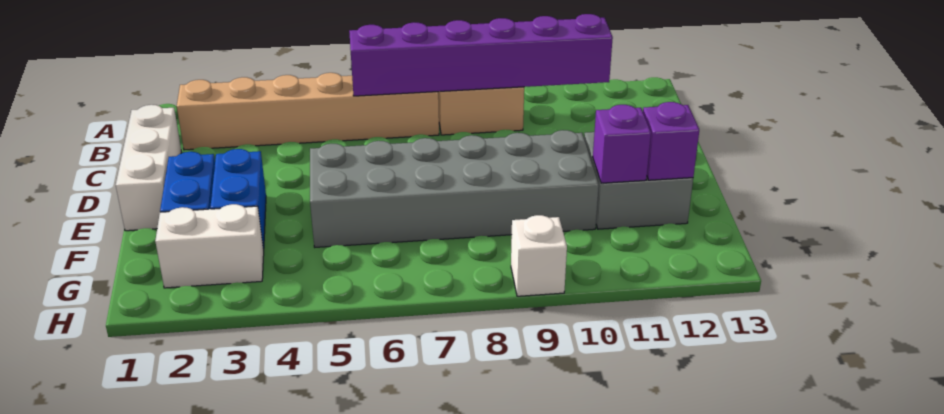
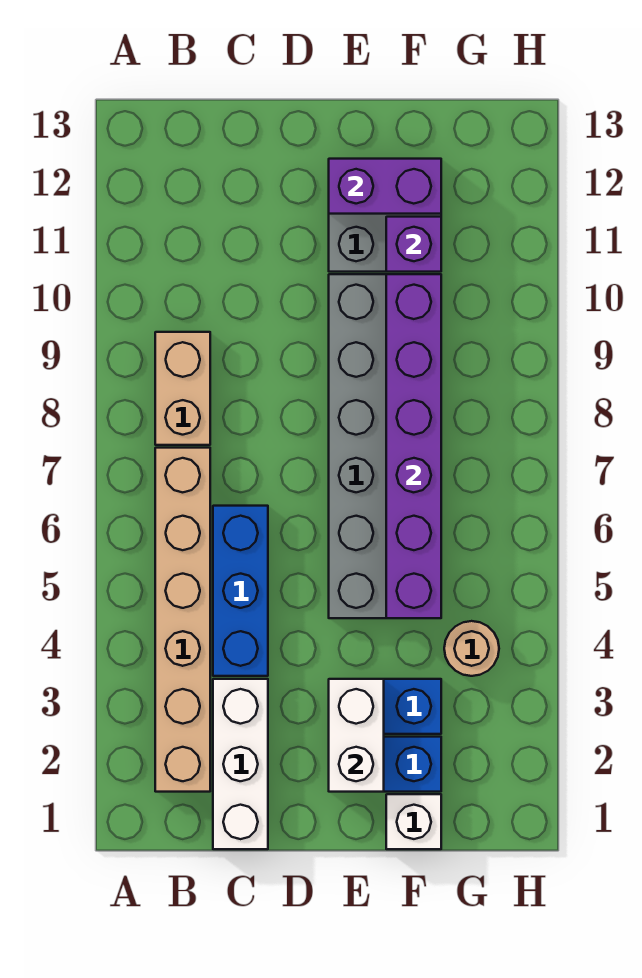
purple 1x6 brick [349,14,613,96] -> purple 1x6 brick moved to [386,274,441,618]
white 1x3 brick [116,105,181,231] -> white 1x3 brick turned to [213,679,268,849]
none -> blue 1x3 brick [213,506,268,676]
purple 1x1 brick [643,102,699,180] -> purple 1x2 brick [329,159,441,214]
white 1x2 brick [155,204,264,288] -> white 1x2 brick moved to [329,679,384,792]
none -> tan 1x1 round brick [444,621,499,676]
white 1x1 brick [511,215,567,296] -> white 1x1 brick moved to [386,794,441,849]

